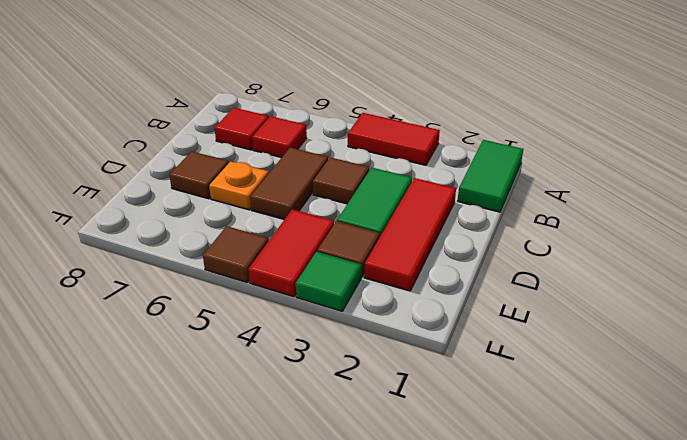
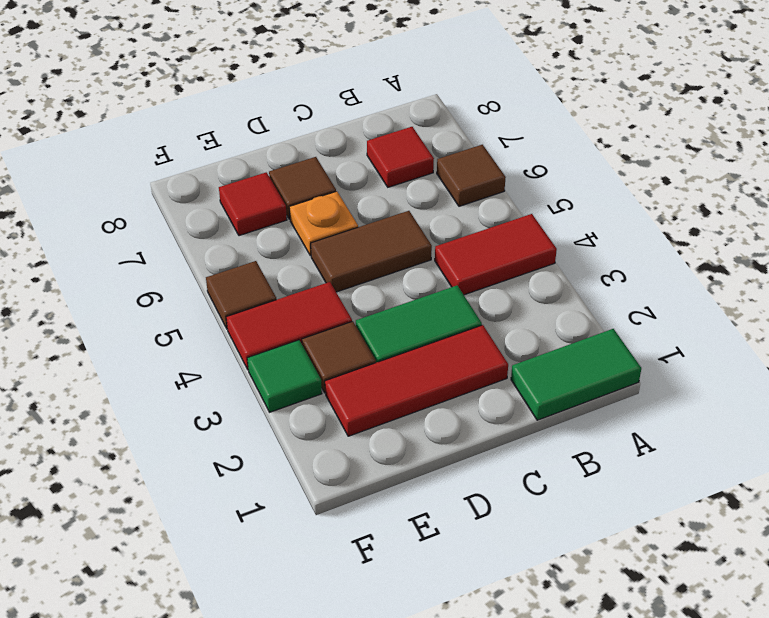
red 1x2 tile [348,113,440,165] -> red 1x2 tile turned to [435,214,557,295]
red 1x1 tile [252,116,307,158] -> red 1x1 tile moved to [219,172,287,236]
brown 1x1 tile [313,157,369,204] -> brown 1x1 tile moved to [437,145,506,206]

